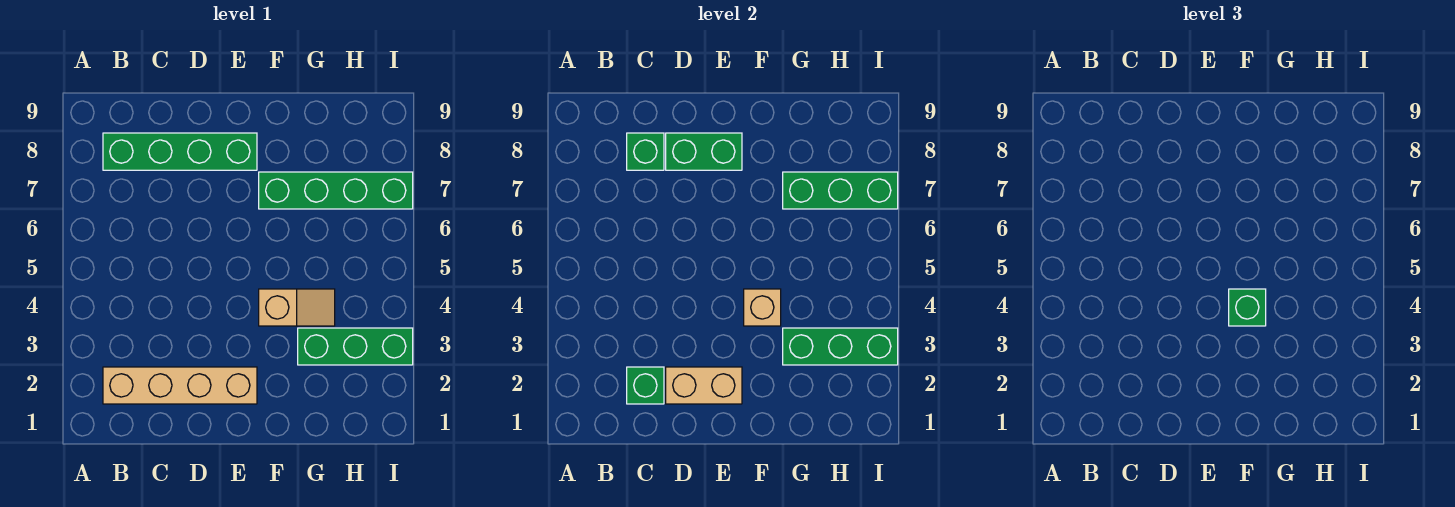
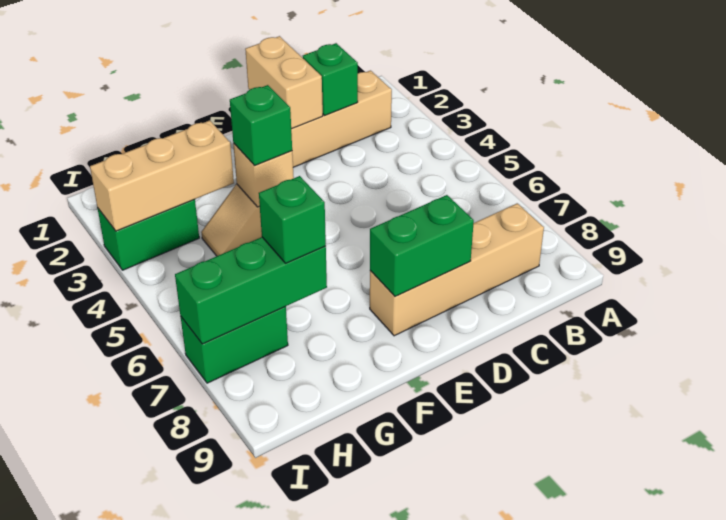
green 1x4 brick [103,133,257,170] -> tan 1x4 brick [370,203,544,336]
green 1x1 brick [627,133,664,170] -> green 1x1 brick moved to [259,176,326,263]
tan 1x2 brick [666,367,742,404] -> tan 1x2 brick turned to [245,36,323,129]
green 1x4 brick [259,172,413,209] -> green 1x2 brick [180,307,288,383]
green 1x3 brick [298,328,413,365] -> green 1x2 brick [98,199,199,270]
green 1x3 brick [783,328,898,365] -> tan 1x3 brick [90,120,234,231]

